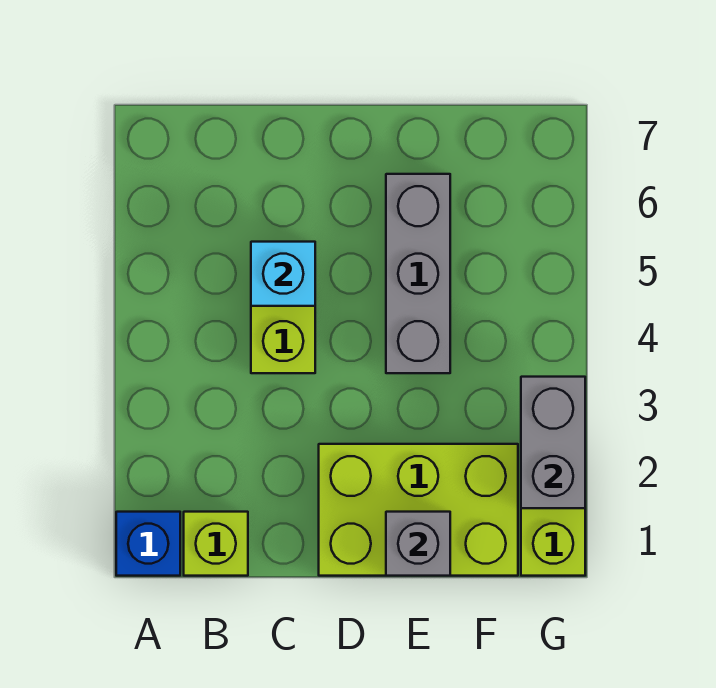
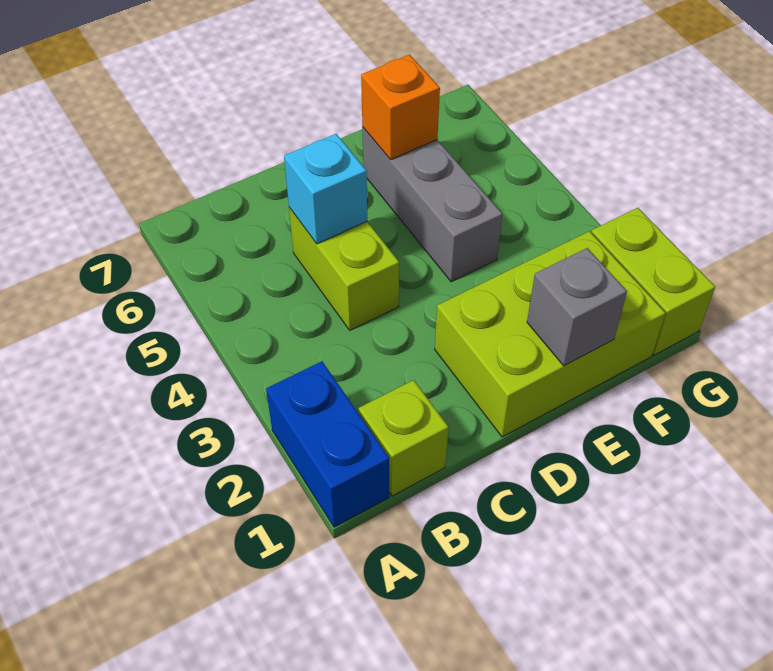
blue 1x1 brick [116,512,180,576] -> blue 1x2 brick [266,361,389,527]
none -> orange 1x1 brick [361,55,440,159]
grey 1x2 brick [521,377,585,508] -> none

